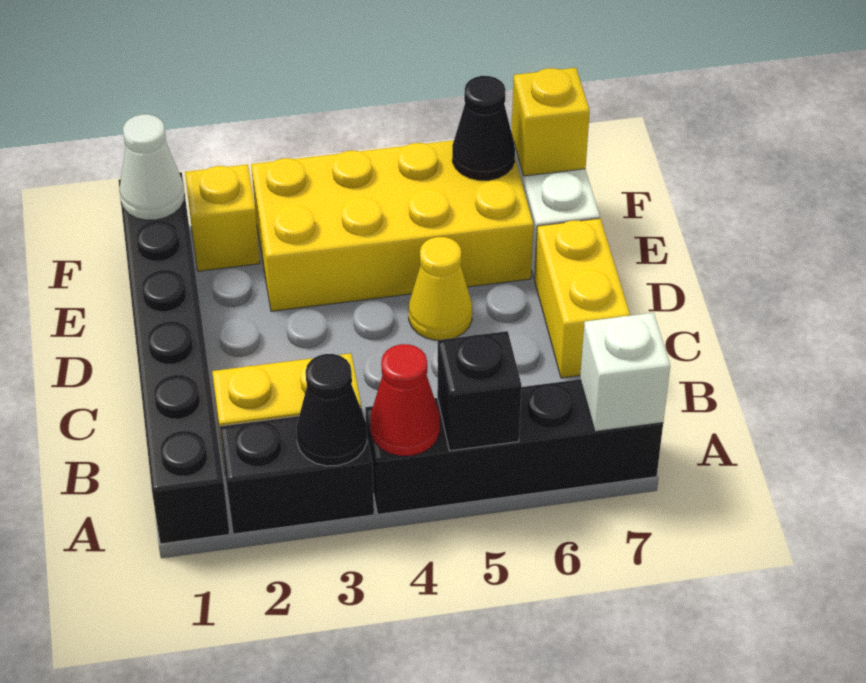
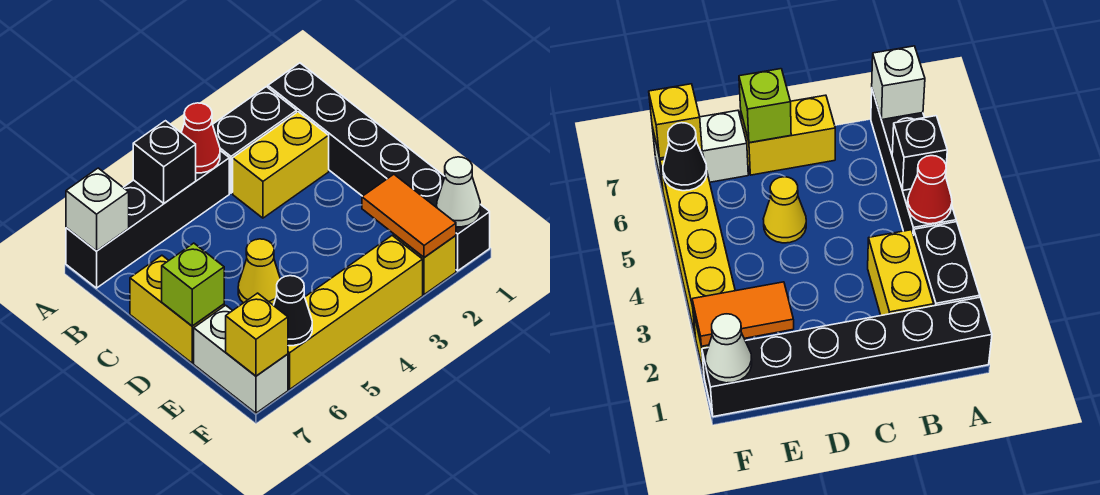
black 1x1 cone [297,354,367,466] -> none
none -> lime 1x1 brick [162,243,224,326]
none -> orange 1x2 tile [362,174,456,257]
yellow 2x4 brick [251,140,533,311] -> yellow 1x4 brick [288,236,423,389]

